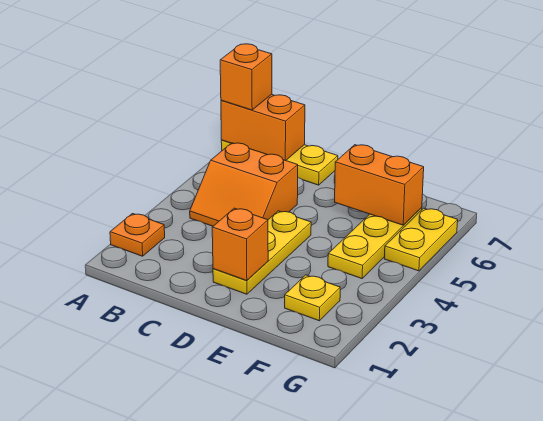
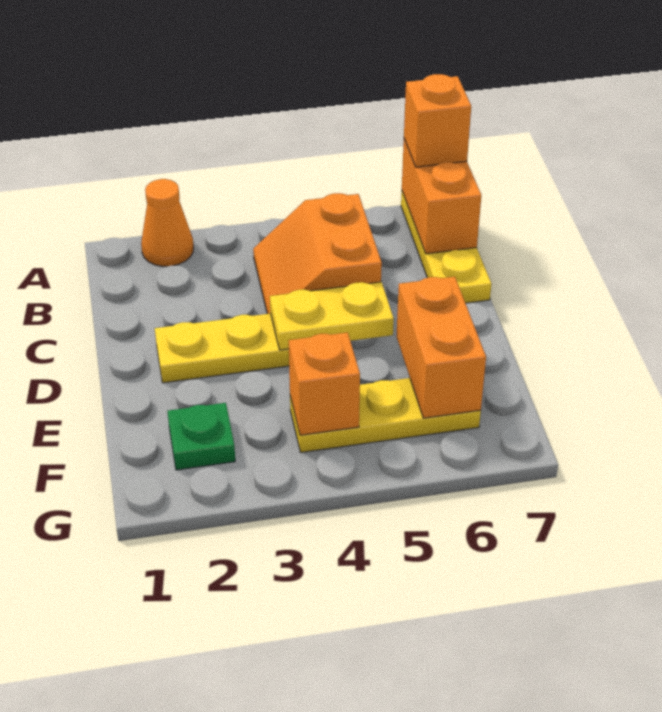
orange 1x1 plate [110,214,165,256] -> orange 1x1 cone [141,179,194,266]
orange 1x1 brick [212,208,268,281] -> orange 1x1 brick moved to [289,332,360,435]
yellow 1x1 plate [285,275,340,321] -> green 1x1 plate [167,403,235,470]
yellow 1x2 plate [384,208,458,271] -> yellow 1x2 plate moved to [270,282,394,350]

